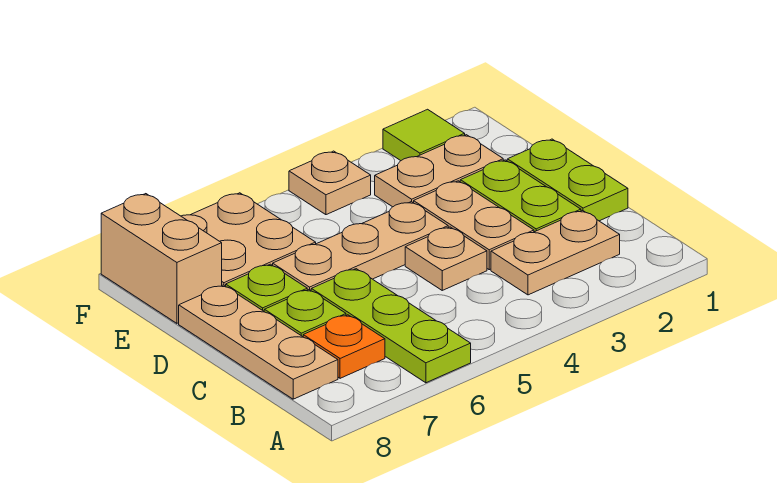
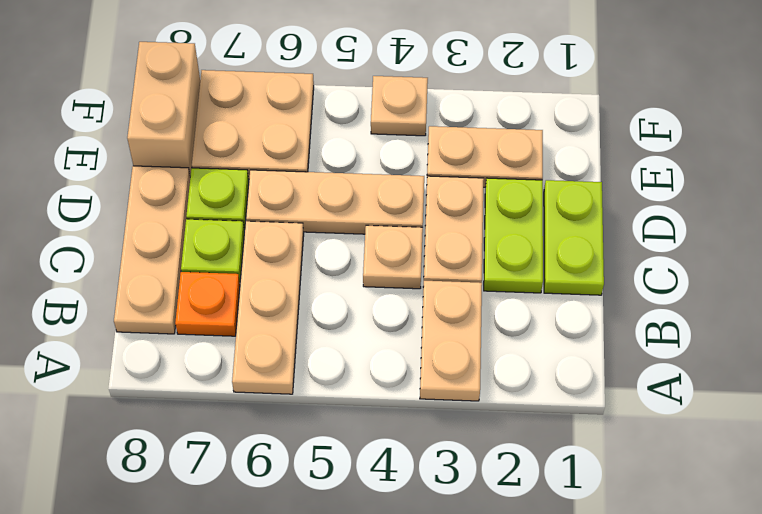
lime 1x3 plate [311,269,471,383] -> tan 1x3 plate [232,221,304,394]
tan 1x2 plate [491,211,620,295] -> tan 1x2 plate turned to [420,281,482,401]
lime 1x1 tile [383,109,465,161] -> none

